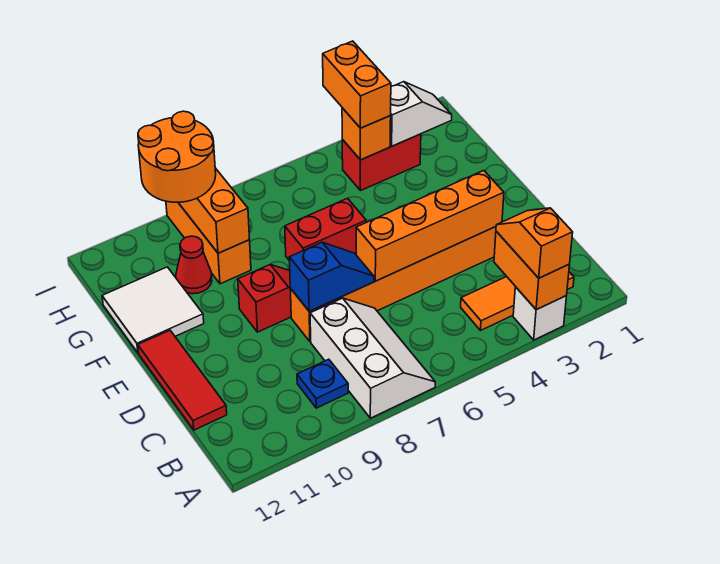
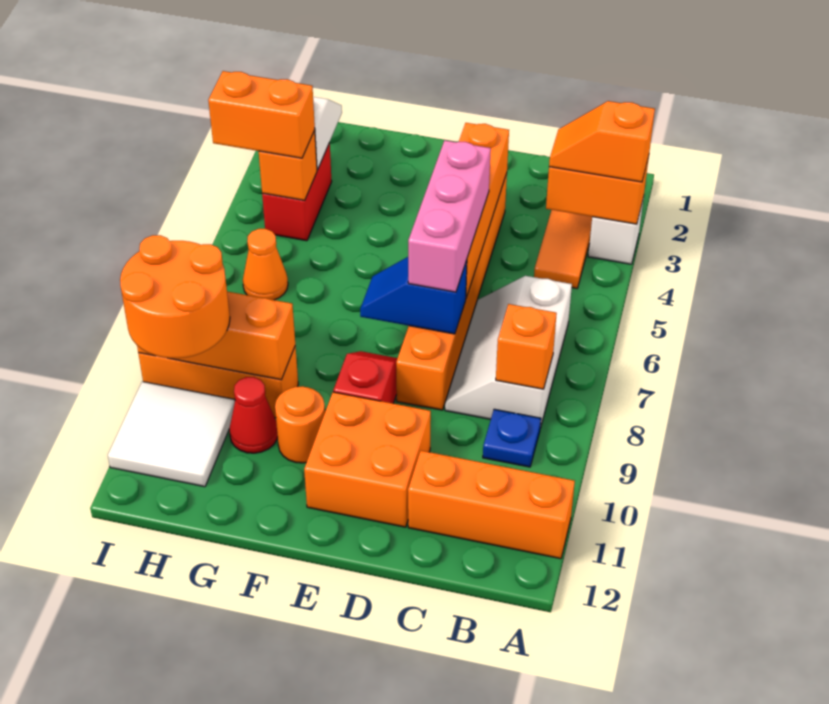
white 2x3 slope [310,298,435,418] -> white 2x3 slope turned to [445,276,572,428]
none -> orange 1x3 brick [408,451,575,559]
none -> orange 1x1 brick [496,304,557,389]
red 1x3 tile [138,330,227,430] -> none
none -> pink 1x3 brick [408,140,491,292]
blue 1x2 slope [289,242,374,311] -> blue 1x2 slope turned to [360,257,467,334]
none -> orange 2x2 brick [304,392,431,527]
red 1x2 brick [285,198,366,261] -> none
none -> orange 1x1 round brick [275,386,325,463]
white 2x2 tile [102,267,204,353] -> white 2x2 tile moved to [108,382,235,487]
none -> orange 1x1 cone [243,229,288,300]

